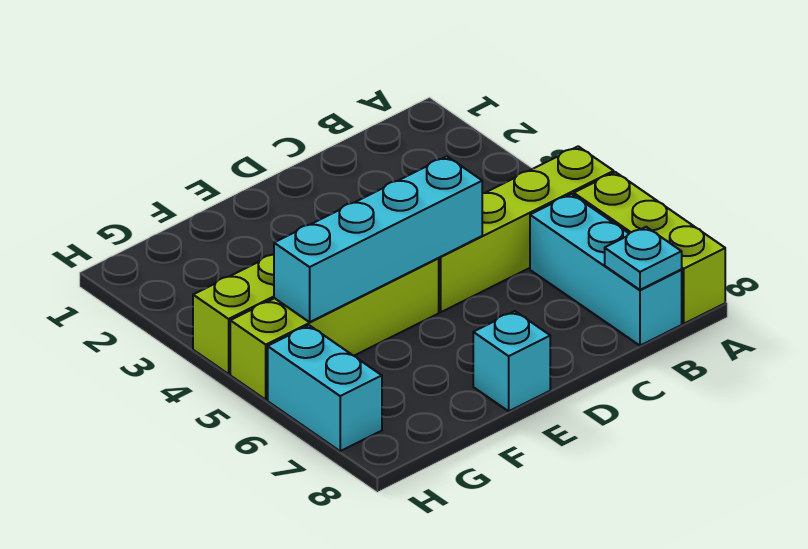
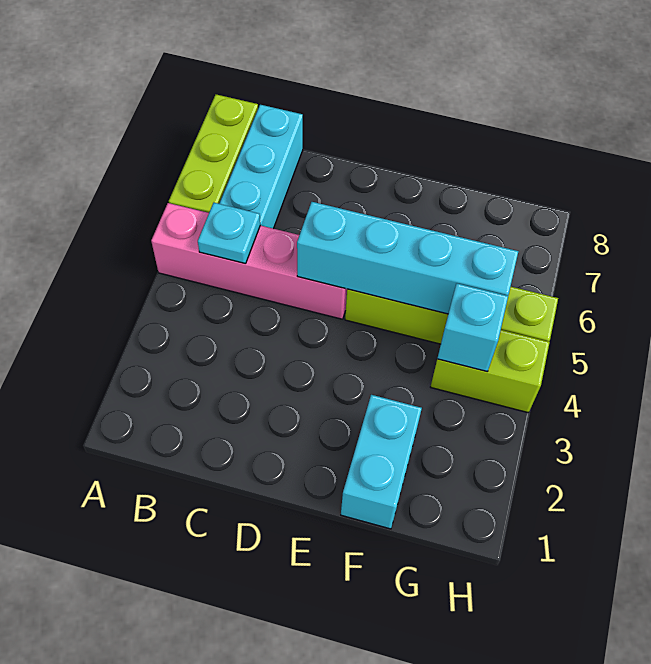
lime 1x4 brick [438,146,614,312] -> pink 1x4 brick [151,203,347,319]
cyan 1x1 plate [605,227,682,290] -> cyan 1x1 plate moved to [198,203,260,264]
cyan 1x1 brick [473,311,550,411] -> cyan 1x1 brick moved to [437,283,508,371]
cyan 1x2 brick [268,325,382,451] -> cyan 1x2 brick moved to [341,395,422,529]

